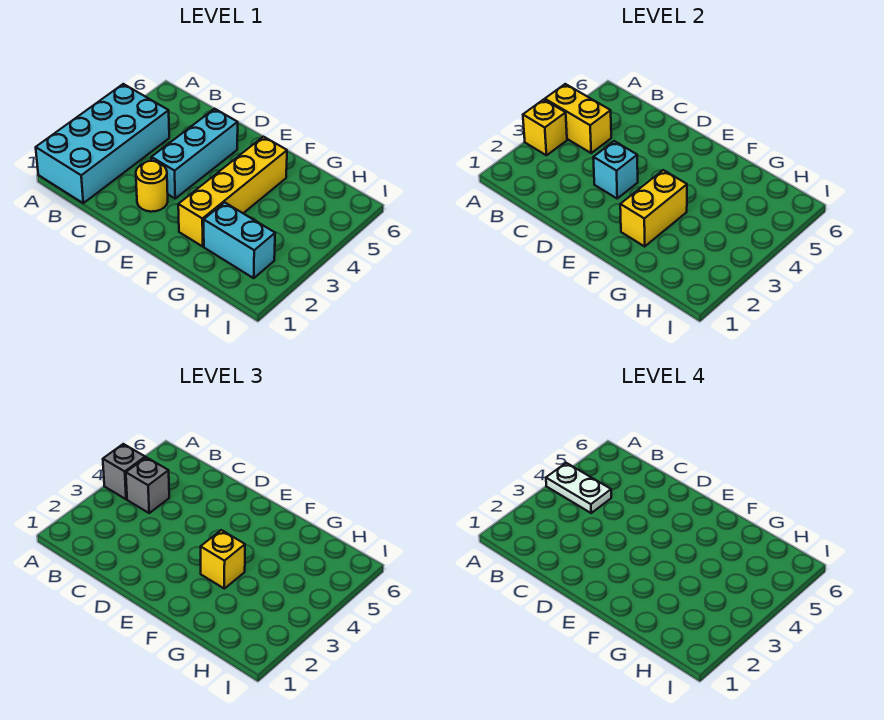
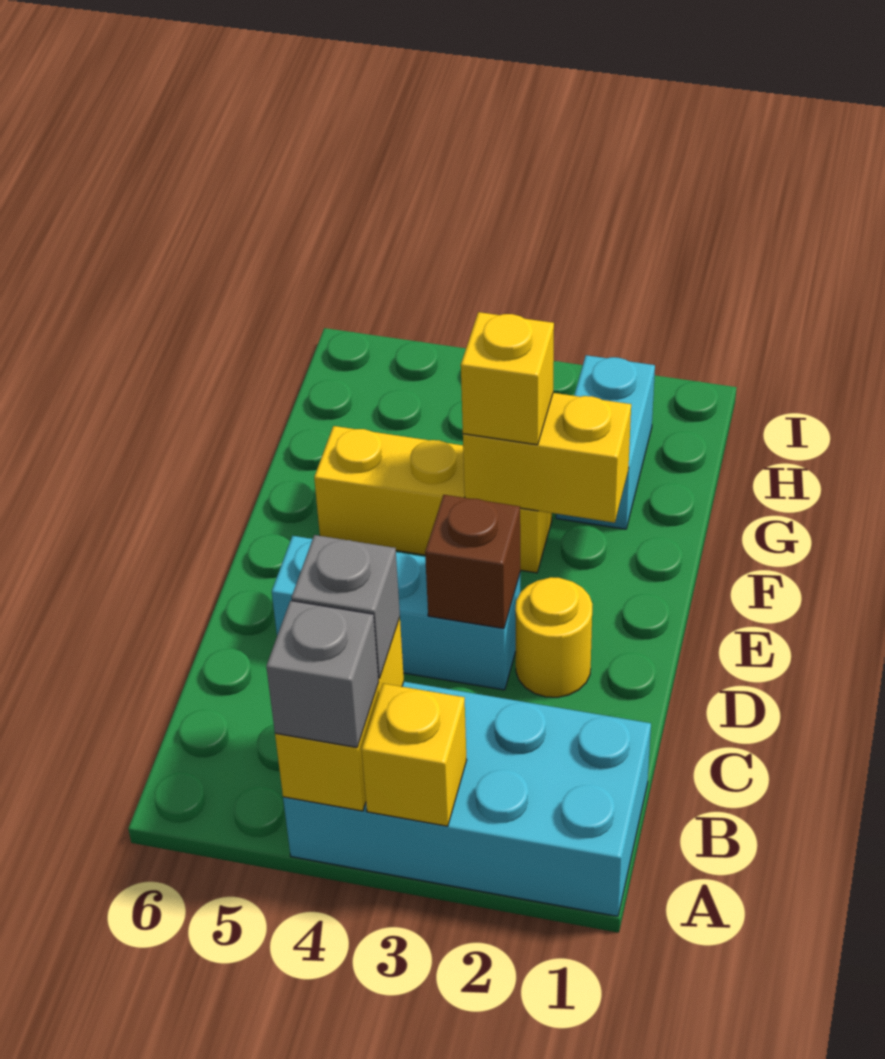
white 1x2 plate [546,463,611,513] -> none
cyan 1x1 brick [593,141,638,198] -> brown 1x1 brick [425,495,520,629]
yellow 1x4 brick [178,137,287,246] -> yellow 1x3 brick [314,426,552,573]

